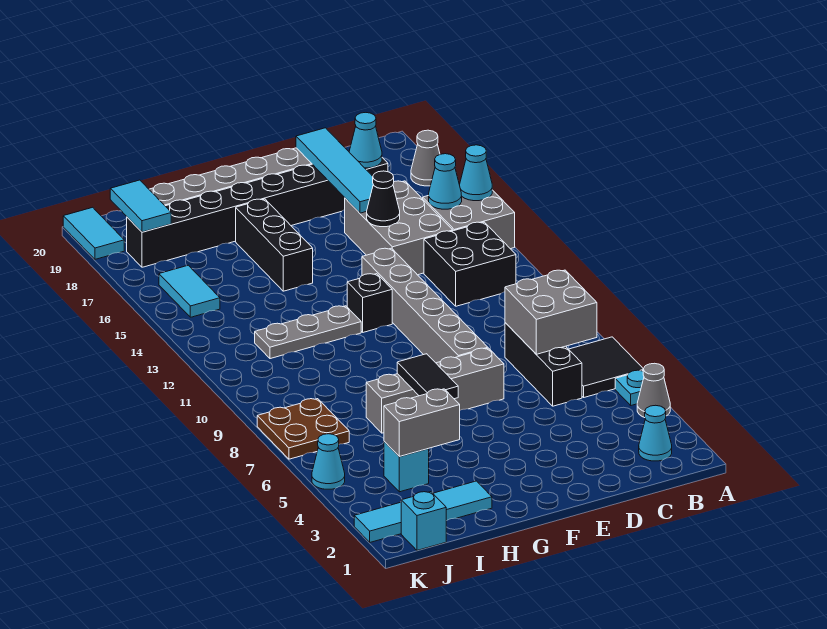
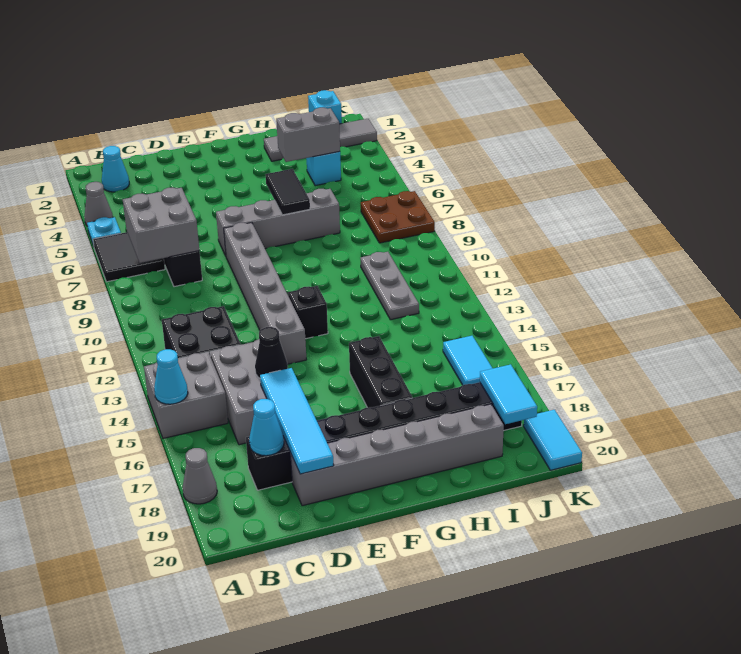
cyan 1x1 cone [429,154,462,209] -> none
grey 1x3 plate [255,306,361,359] -> grey 1x3 plate turned to [360,252,419,320]
cyan 1x4 tile [354,481,492,542] -> grey 1x4 tile [264,119,377,161]
cyan 1x1 cone [312,434,345,489] -> none

